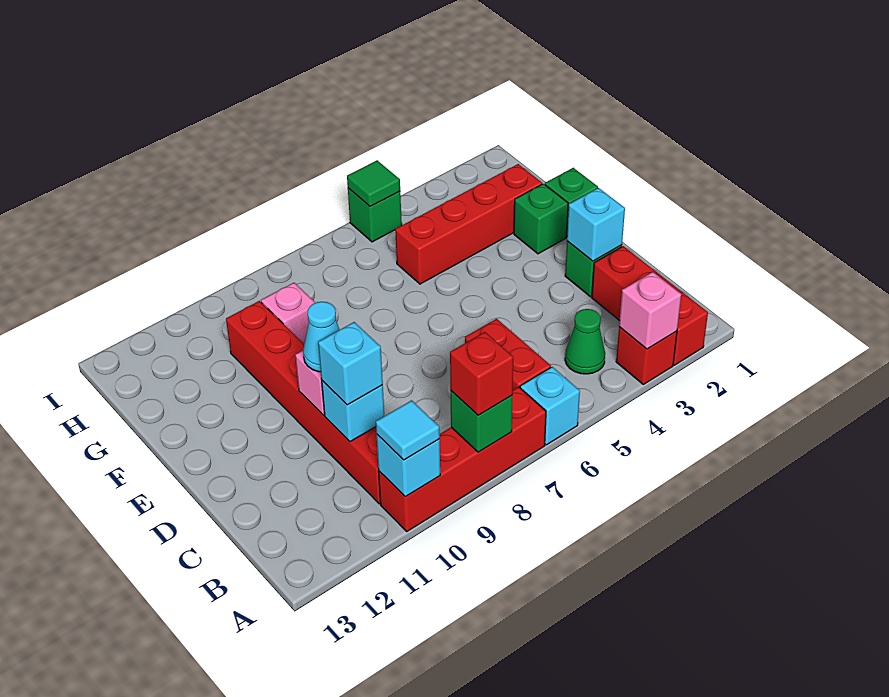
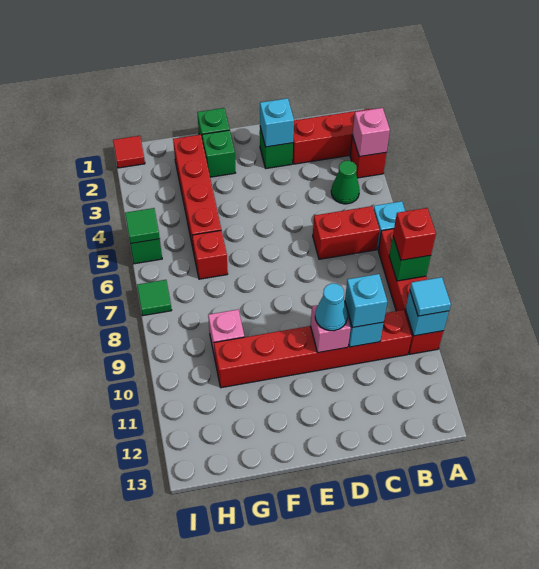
none -> red 1x1 brick [192,230,228,279]
none -> red 1x1 tile [113,136,145,168]
none -> green 1x1 tile [137,280,172,316]

